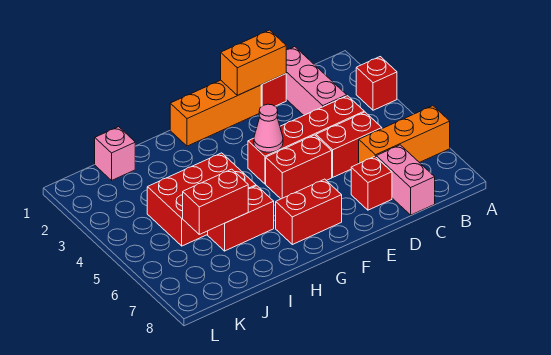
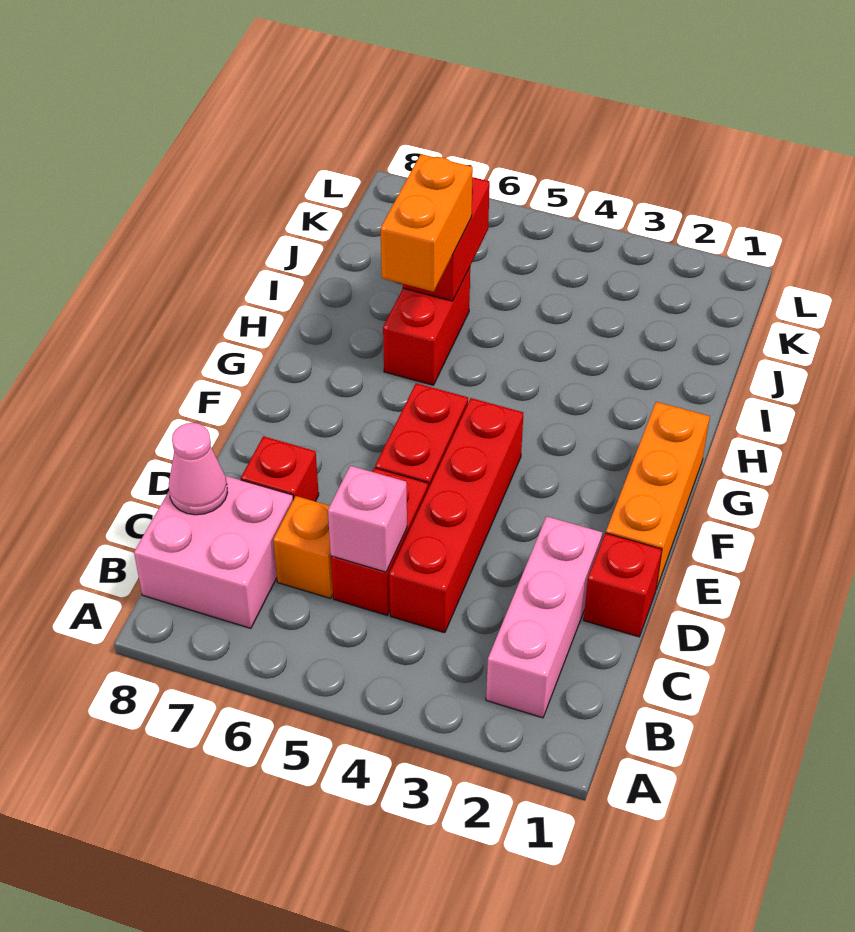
red 1x1 brick [356,57,397,110] -> none
orange 1x3 brick [359,106,450,163] -> orange 1x1 brick [273,496,333,598]
pink 1x3 brick [286,47,347,115] -> pink 1x3 brick turned to [486,516,602,718]
pink 1x2 brick [376,145,435,215] -> pink 2x2 brick [134,476,293,628]
orange 1x2 brick [221,30,286,95] -> orange 1x2 brick moved to [380,154,473,292]
pink 1x1 cone [254,104,283,152] -> pink 1x1 cone moved to [169,423,228,515]
red 1x2 brick [276,179,342,245] -> none
red 2x3 brick [147,153,256,246] -> none
pink 1x1 brick [95,127,135,180] -> pink 1x1 brick moved to [328,466,407,572]

